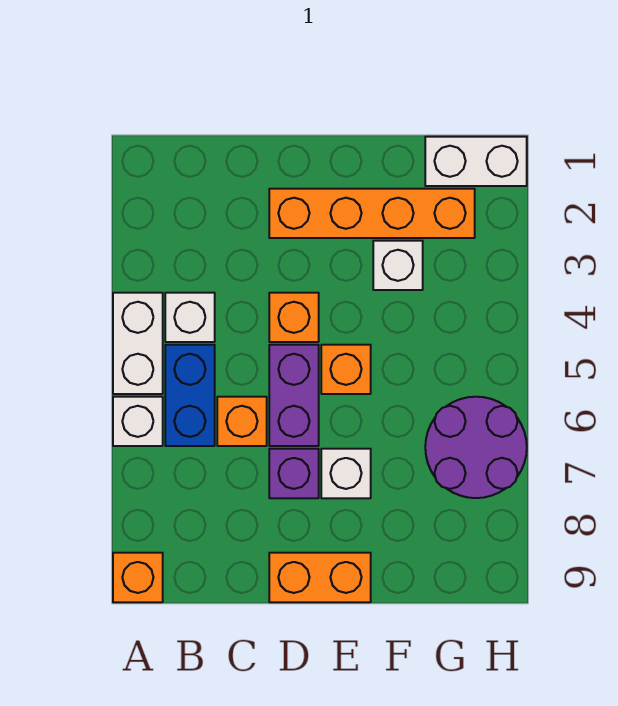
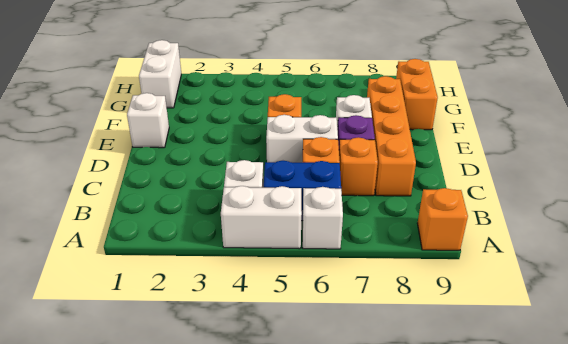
orange 1x4 brick [269,189,475,238] -> orange 1x4 brick moved to [367,76,416,196]
orange 1x1 brick [269,293,319,342] -> orange 1x1 brick moved to [339,137,378,196]
purple 1x2 brick [269,345,319,446] -> white 1x2 brick [266,115,338,163]
orange 1x2 brick [269,553,371,602] -> orange 1x2 brick moved to [396,59,438,130]
white 1x1 brick [373,241,423,290] -> white 1x1 brick moved to [127,93,169,148]
purple 2x2 round brick [425,397,527,498] -> none

